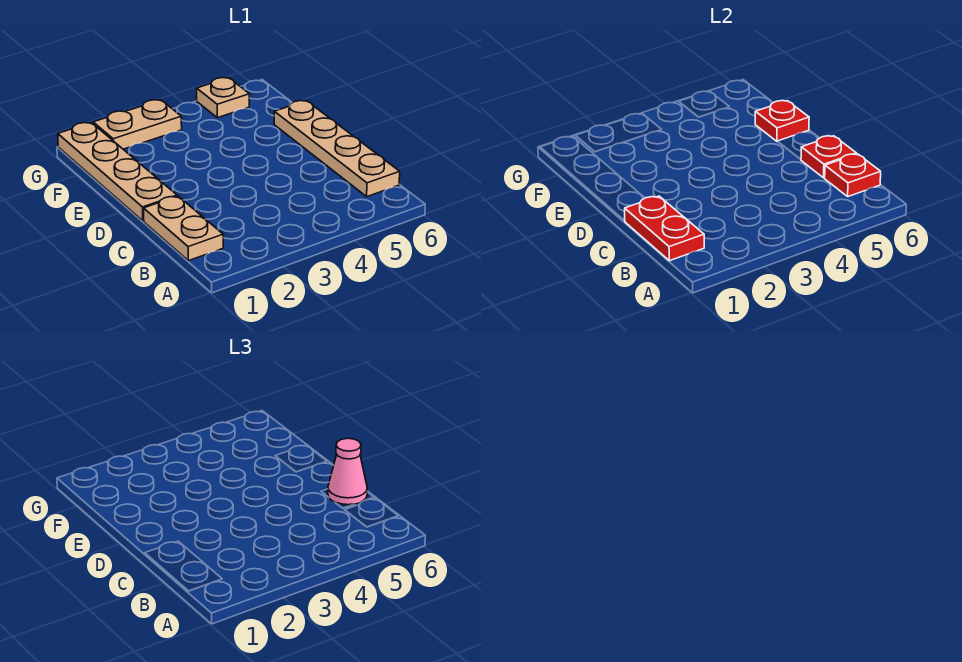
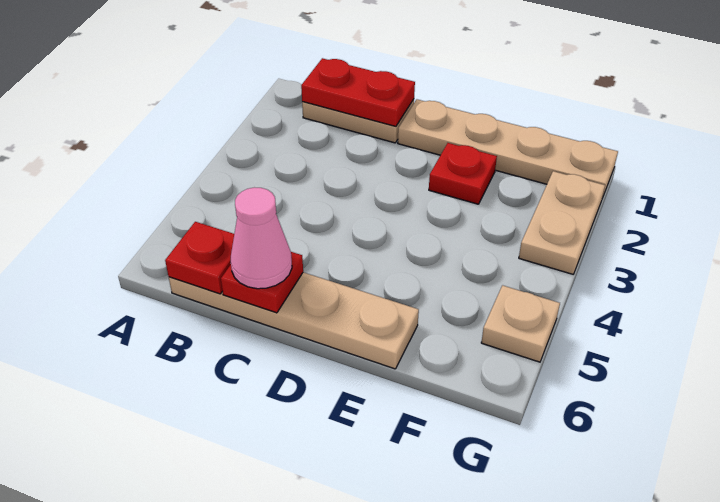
red 1x1 plate [755,101,809,141] -> red 1x1 plate moved to [429,143,497,204]

